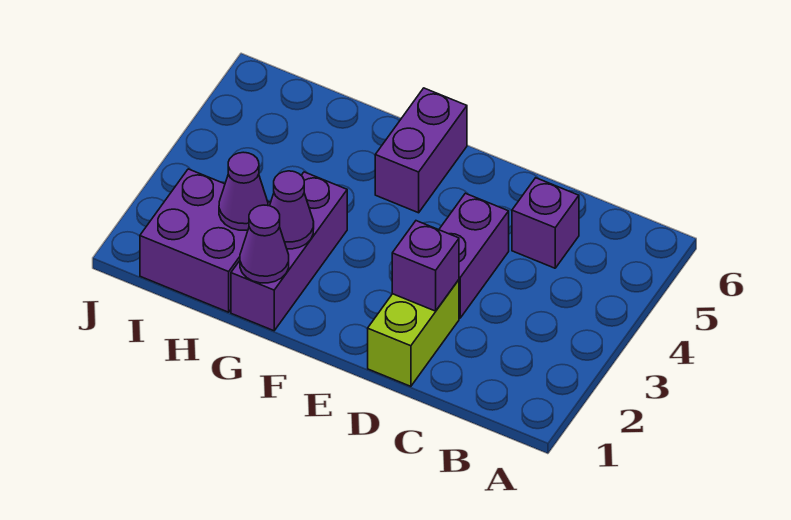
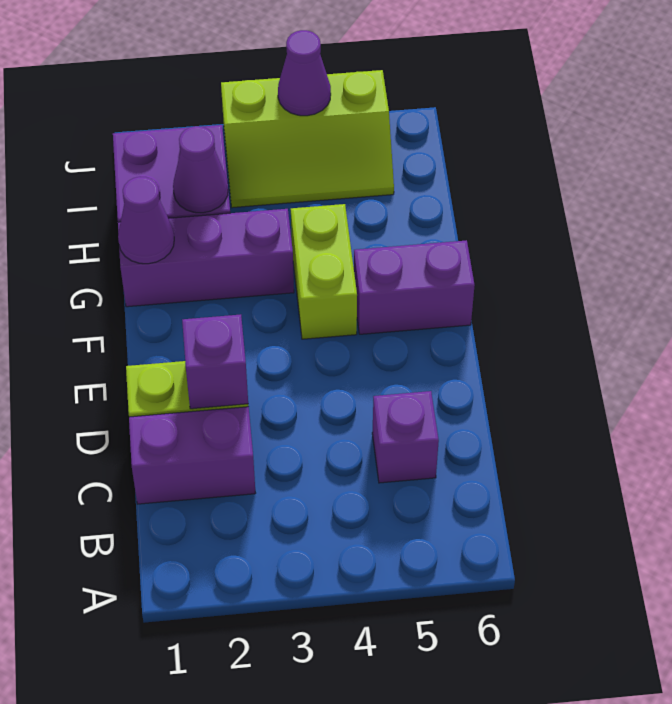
purple 1x2 brick [439,193,509,318] -> purple 1x2 brick moved to [129,407,255,504]
none -> lime 1x2 brick [291,204,357,339]
purple 1x1 cone [270,171,314,249] -> purple 1x1 cone moved to [278,30,331,116]
none -> lime 2x3 slope [221,70,394,208]

